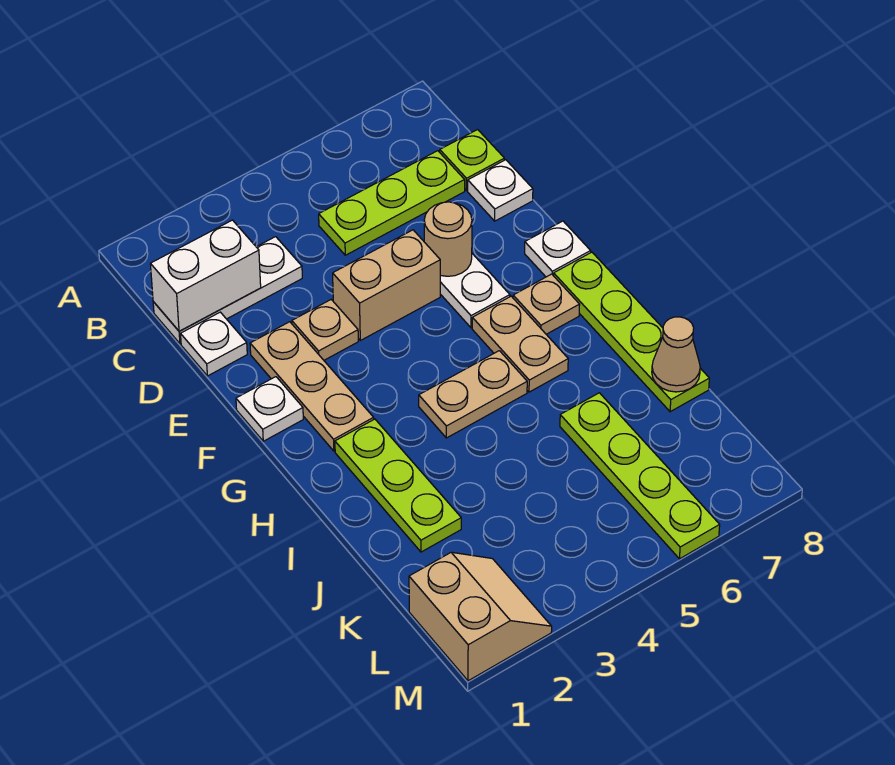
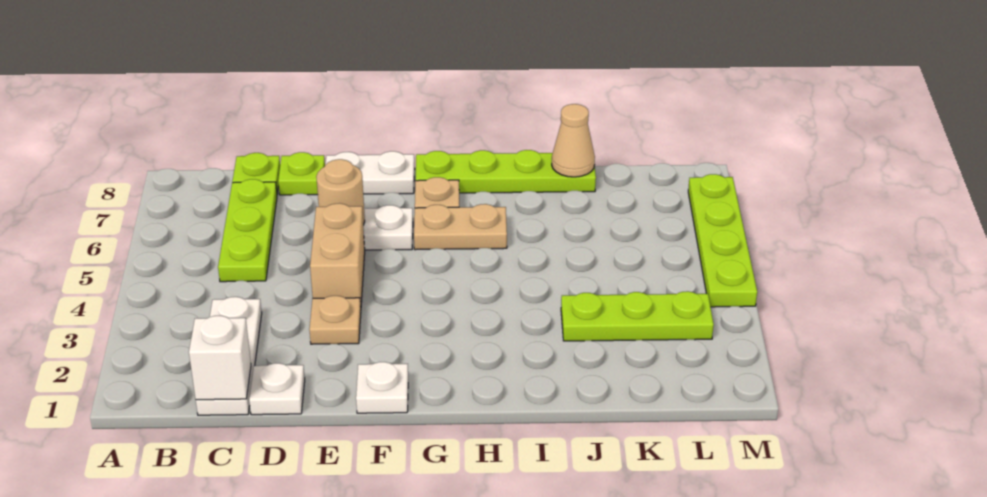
white 1x2 brick [150,220,261,331] -> white 1x1 brick [189,316,251,400]
white 1x1 plate [468,160,533,221] -> lime 1x1 plate [278,152,325,195]
tan 1x3 plate [250,322,374,451] -> none
white 1x1 plate [525,221,591,277] -> white 1x2 plate [326,151,415,194]
lime 1x3 plate [335,419,461,552] -> lime 1x3 plate moved to [561,291,714,341]
tan 1x2 plate [419,351,527,438] -> none
lime 1x4 plate [560,393,720,559] -> lime 1x4 plate turned to [688,174,757,307]
tan 2x2 slope [409,552,552,681] -> none

